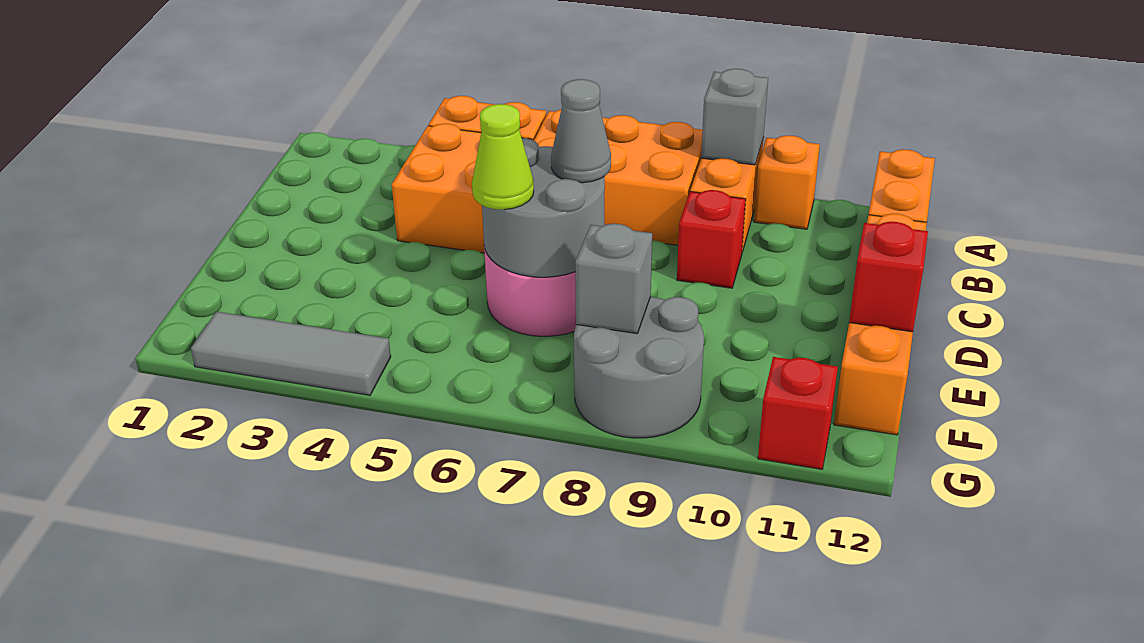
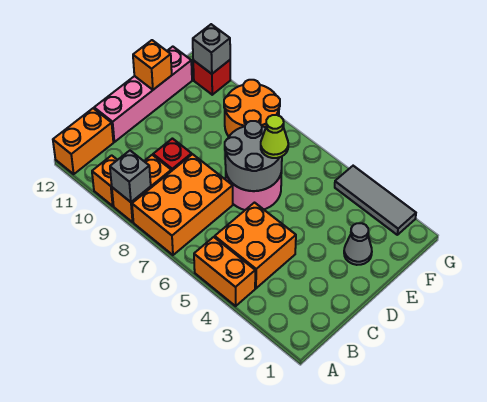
orange 2x3 brick [534,109,703,245] -> orange 2x3 brick turned to [132,154,233,255]
orange 1x4 brick [834,214,927,435] -> pink 1x4 brick [94,47,192,142]
grey 1x1 cone [551,79,611,183] -> grey 1x1 cone moved to [344,223,372,265]
red 1x1 brick [849,222,928,332] -> orange 1x1 brick [133,40,172,90]
grey 2x2 round brick [574,297,704,438] -> orange 2x2 round brick [224,80,280,136]
grey 1x1 brick [575,224,652,334] -> grey 1x1 brick moved to [193,24,230,74]

